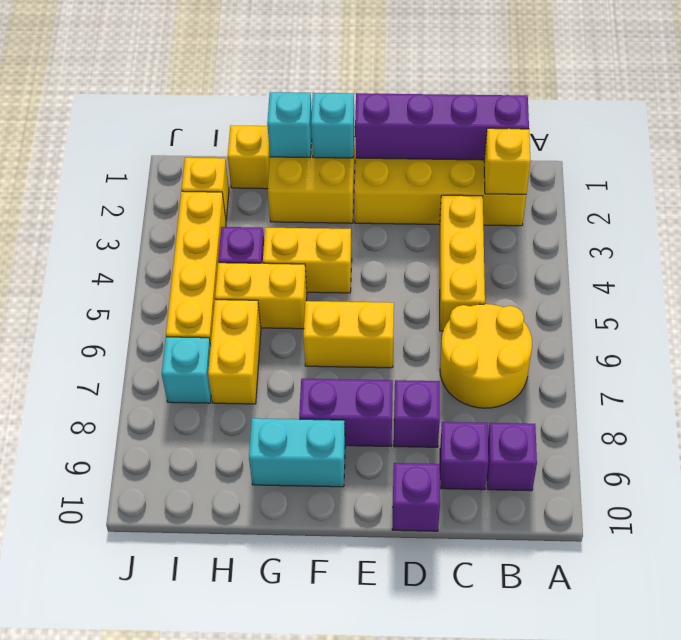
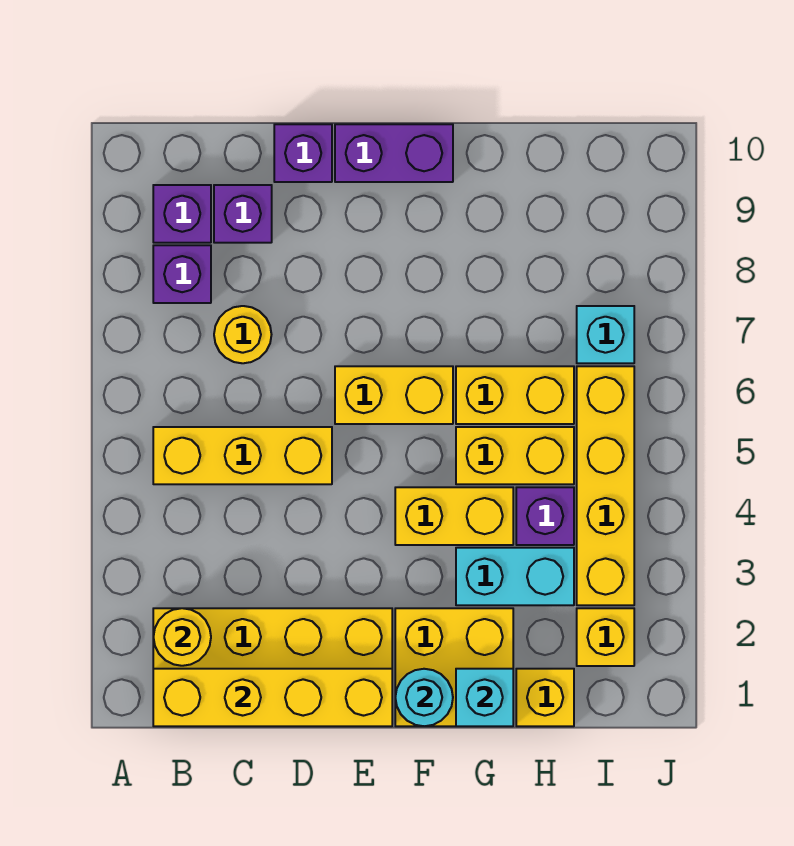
purple 1x4 brick [355,93,529,160] -> yellow 1x4 brick [153,669,392,726]
yellow 1x1 brick [484,128,531,194] -> yellow 1x1 round brick [154,608,211,666]
yellow 2x2 round brick [440,304,532,408] -> yellow 1x1 round brick [214,306,272,363]
yellow 1x3 brick [440,195,485,331] -> yellow 1x3 brick turned to [153,427,332,484]
purple 1x1 brick [394,380,440,447] -> purple 1x1 brick moved to [153,245,211,303]
purple 1x2 brick [299,379,393,446] -> purple 1x2 brick moved to [335,124,453,182]
cyan 1x1 brick [311,93,355,158] -> cyan 1x1 round brick [395,669,453,726]
cyan 1x2 brick [249,418,345,487] -> cyan 1x2 brick moved to [456,548,574,605]
yellow 1x2 brick [208,300,261,404] -> yellow 1x2 brick turned to [456,366,574,424]

